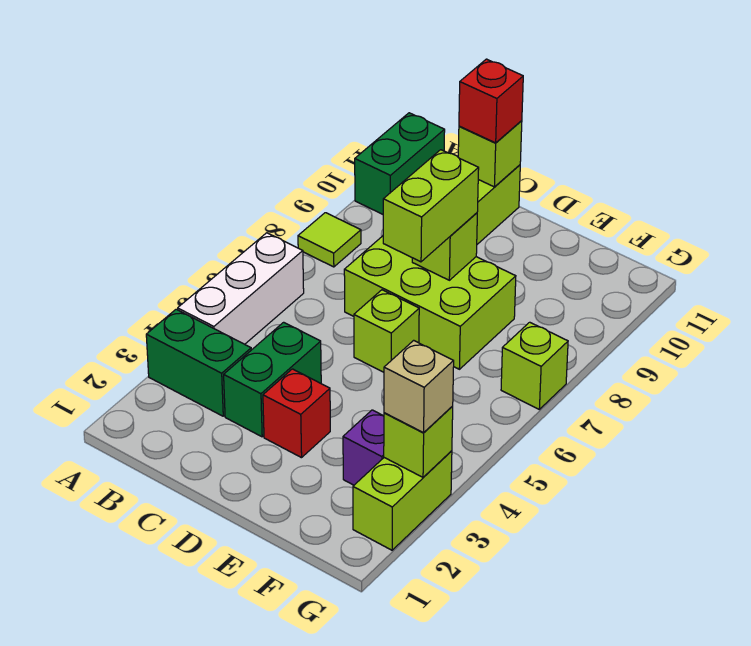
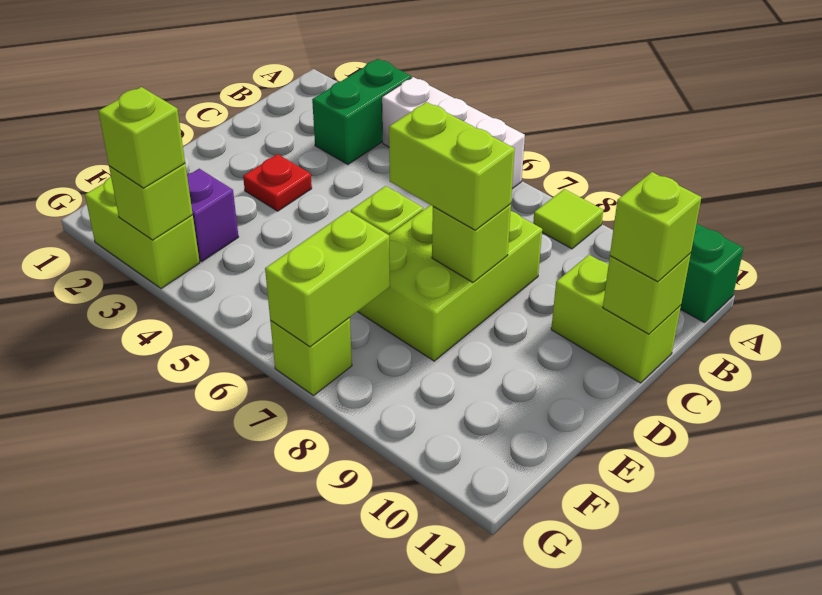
green 1x2 brick [224,322,321,437] -> none
red 1x1 brick [459,59,523,143] -> lime 1x1 brick [610,172,701,282]
red 1x1 brick [263,369,330,458] -> red 1x1 plate [243,154,312,211]
none -> lime 1x2 brick [265,211,390,347]
tan 1x1 brick [384,340,454,433] -> lime 1x1 brick [98,87,185,188]

